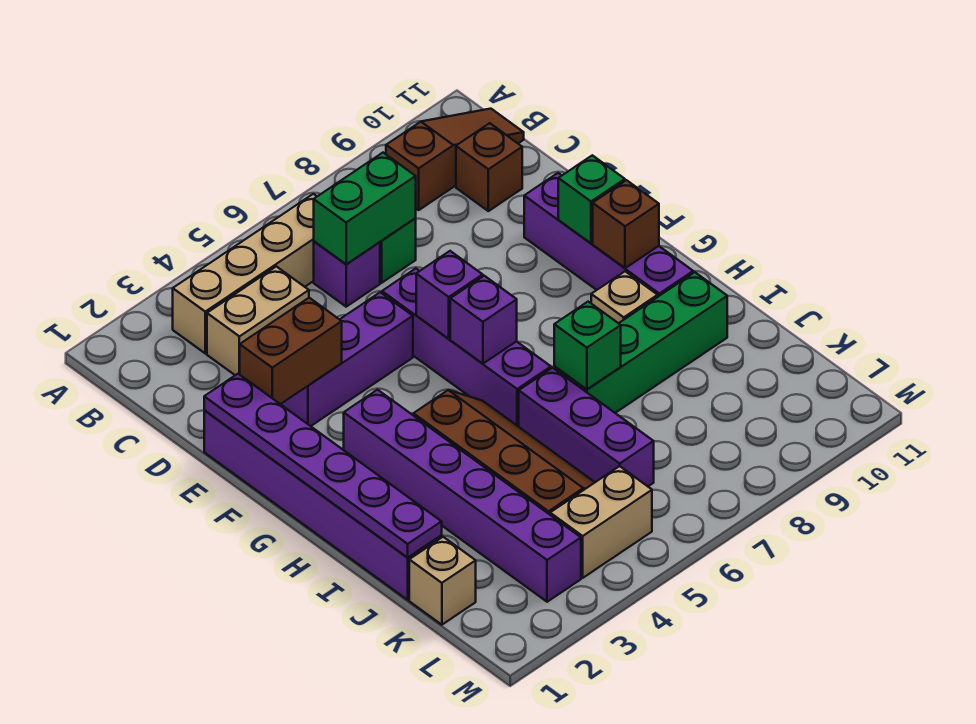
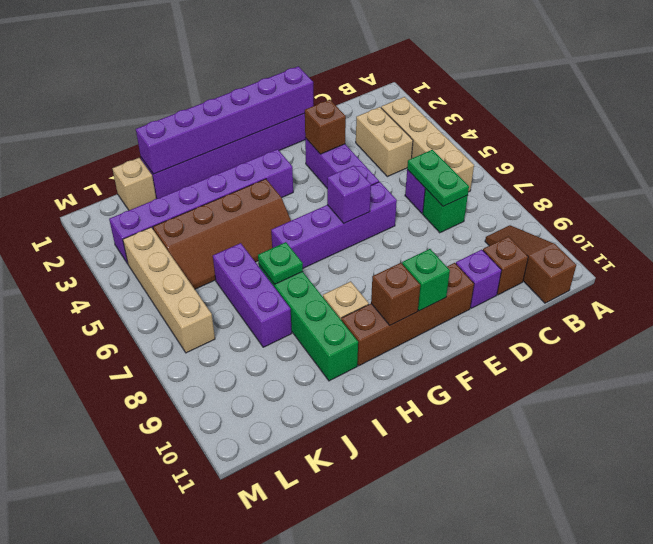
brown 1x3 slope [386,109,524,210] -> brown 1x3 slope turned to [485,225,576,303]
green 1x2 brick [314,153,416,264] -> green 1x2 plate [407,150,469,206]
purple 1x6 plate [204,374,442,557] -> purple 1x6 brick [136,66,313,174]
brown 1x2 brick [240,298,342,404] -> brown 1x1 brick [304,100,346,154]
purple 1x4 brick [524,173,693,296] -> brown 1x4 brick [341,263,474,366]
purple 1x1 brick [450,276,517,364] -> purple 1x1 brick moved to [456,250,502,308]
purple 1x3 brick [519,368,654,486] -> purple 1x3 brick turned to [213,243,292,347]
green 1x1 brick [554,302,621,389] -> green 1x1 plate [258,242,303,284]
tan 1x2 brick [550,466,652,578] -> tan 1x4 brick [123,227,215,353]

